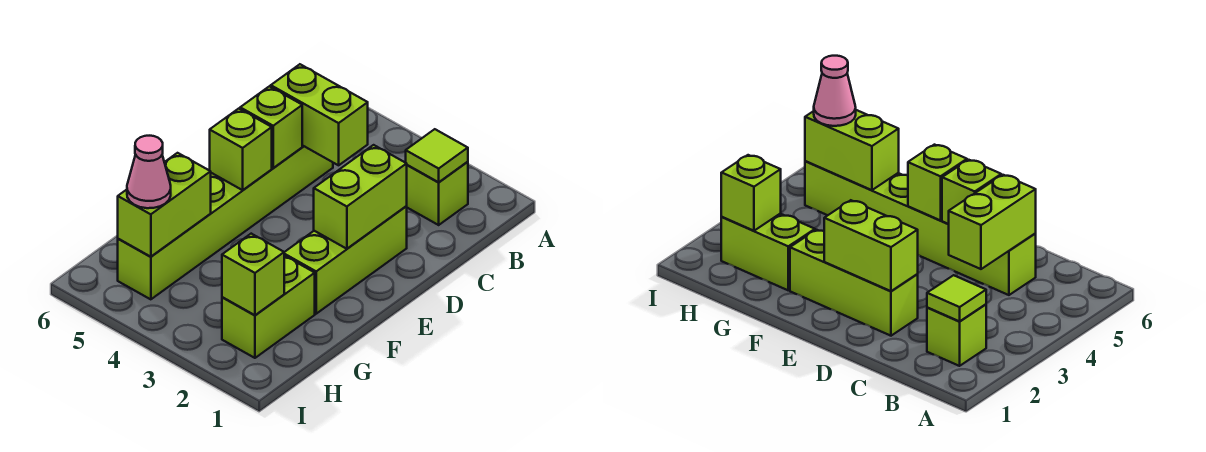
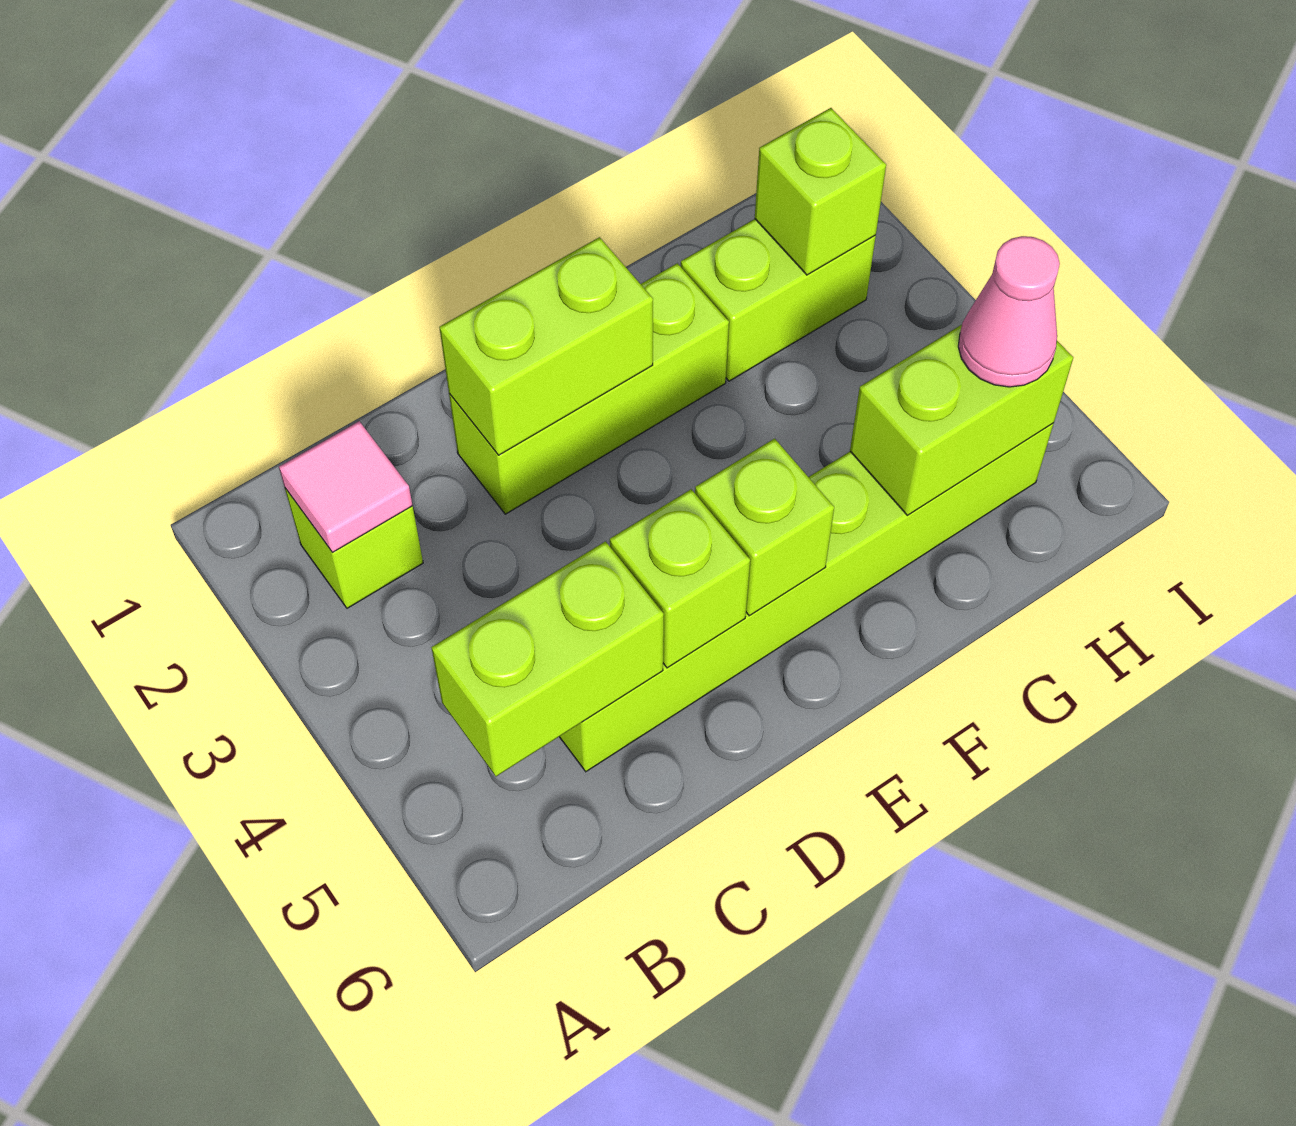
lime 1x1 tile [406,129,468,182] -> pink 1x1 tile [279,421,413,552]
lime 1x2 brick [271,64,368,165] -> lime 1x2 brick turned to [431,541,664,776]

